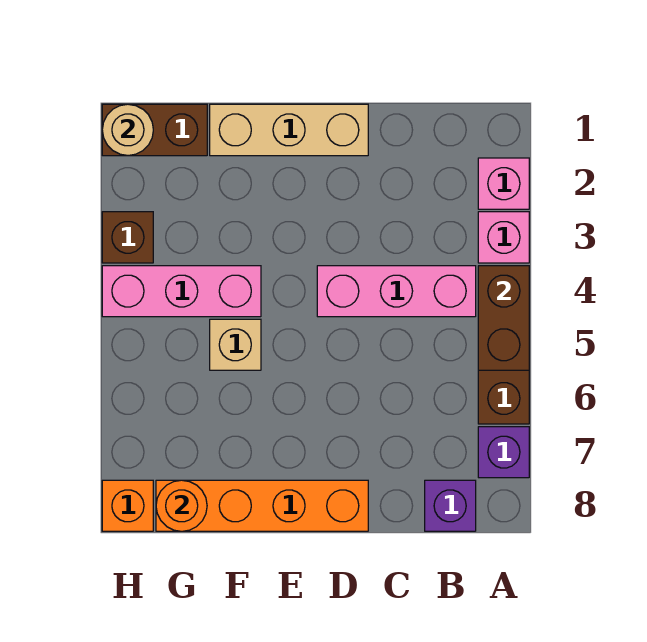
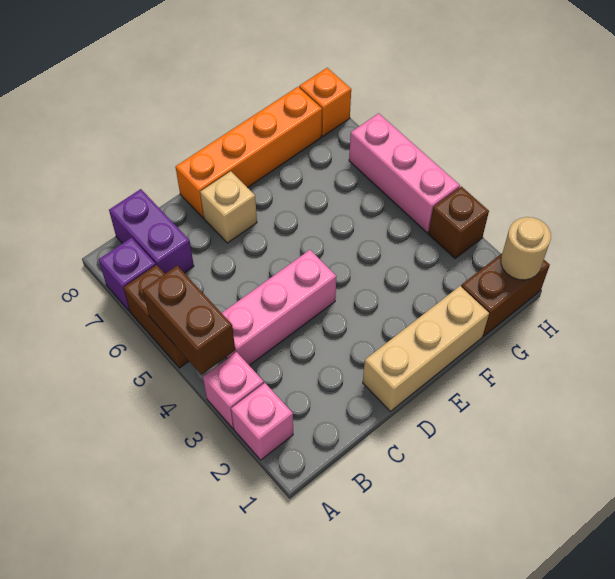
purple 1x1 brick [425,480,476,531] -> purple 1x2 brick [109,189,194,274]
pink 1x3 brick [102,266,261,317] -> pink 1x3 brick turned to [349,113,460,233]
tan 1x1 brick [210,319,261,370] -> tan 1x1 brick moved to [200,171,257,243]
orange 1x1 round brick [156,480,207,531] -> none

